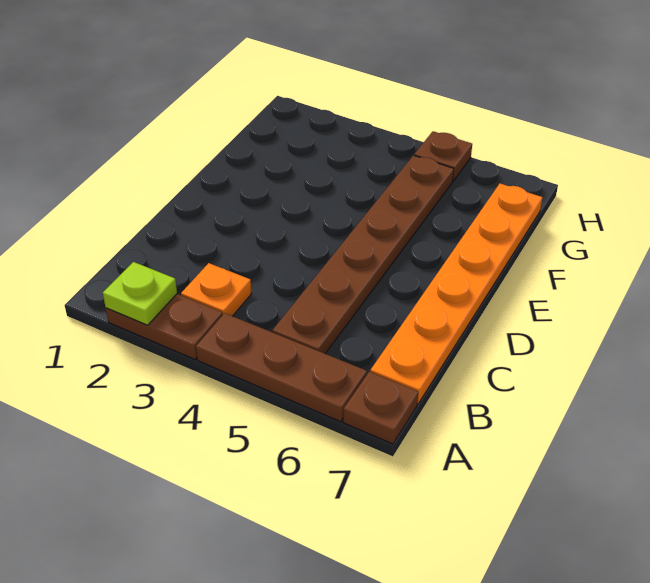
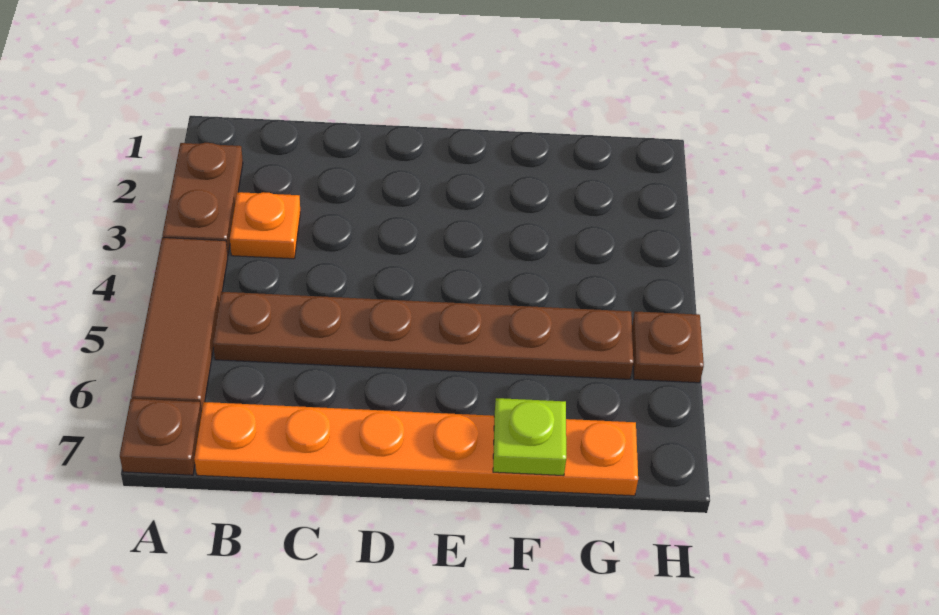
lime 1x1 plate [103,262,177,325] -> lime 1x1 plate moved to [493,398,566,476]
brown 1x3 plate [196,313,367,422] -> brown 1x3 tile [131,237,228,413]

